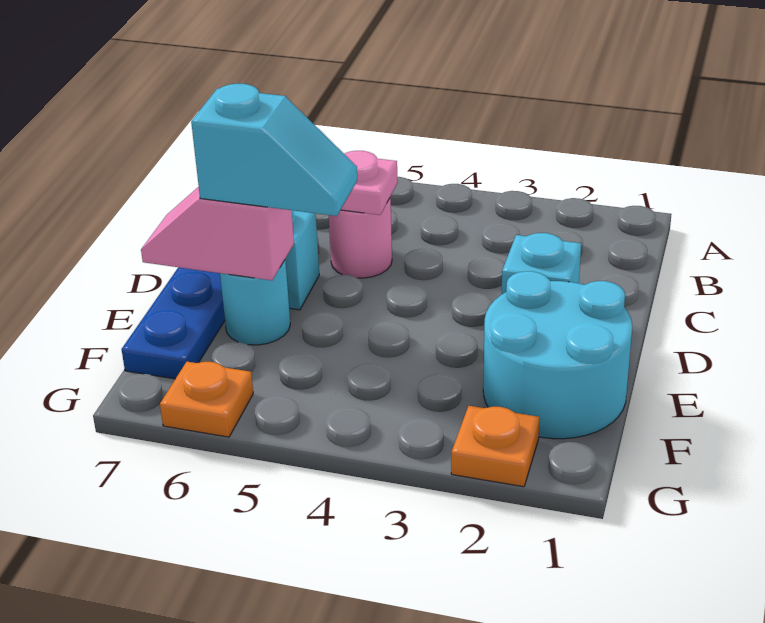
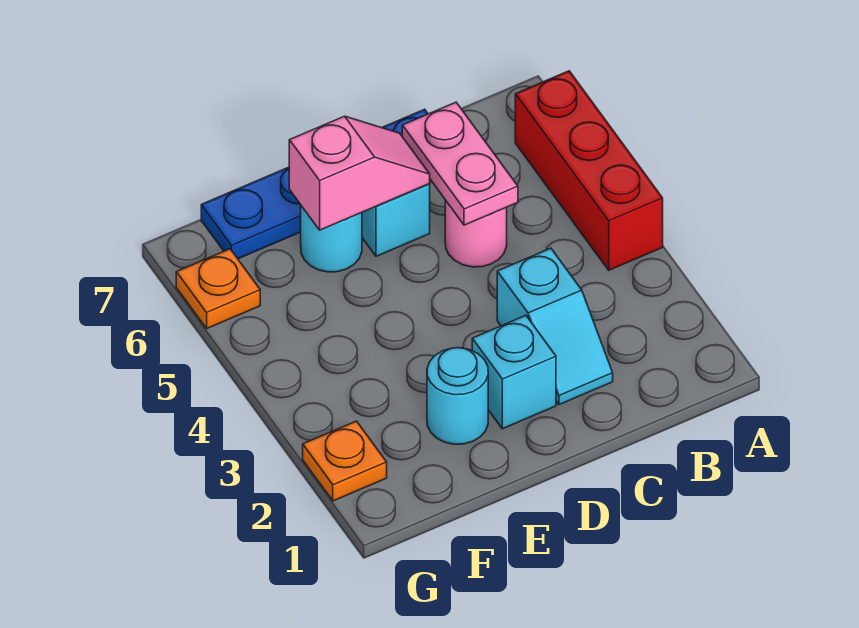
none -> red 1x3 brick [515,71,663,270]
cyan 2x2 round brick [483,271,632,439] -> cyan 1x1 round brick [427,348,488,444]
cyan 1x2 slope [191,84,357,216] -> cyan 1x2 slope moved to [497,248,613,405]
pink 1x2 slope [141,187,294,280] -> pink 1x2 slope turned to [289,116,430,230]

